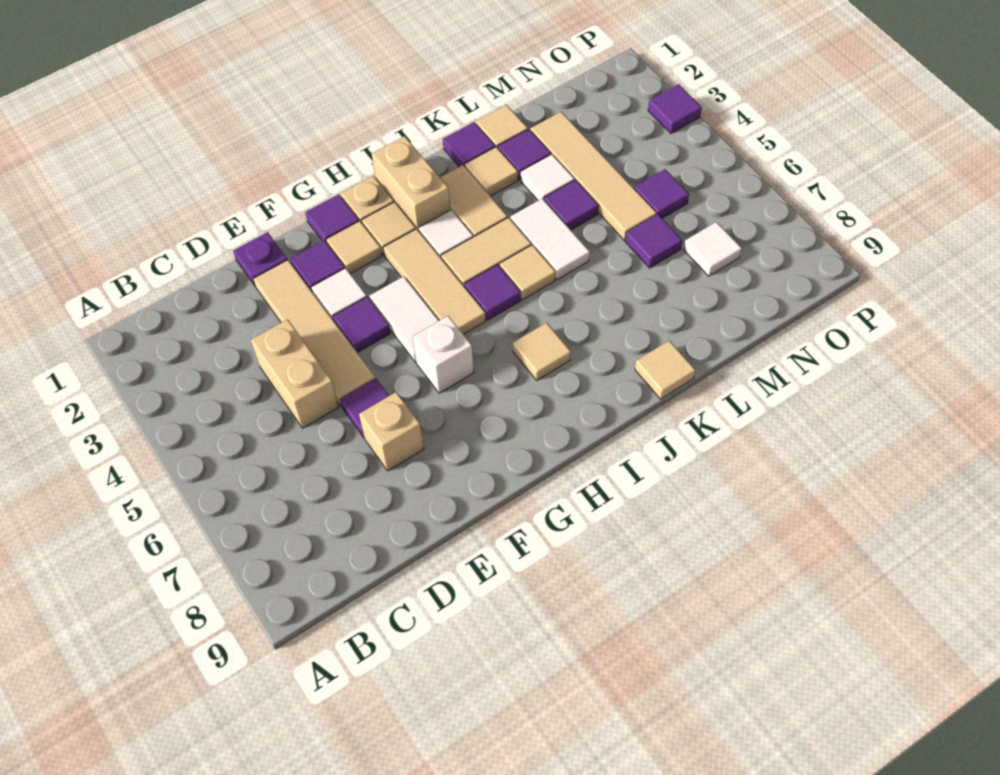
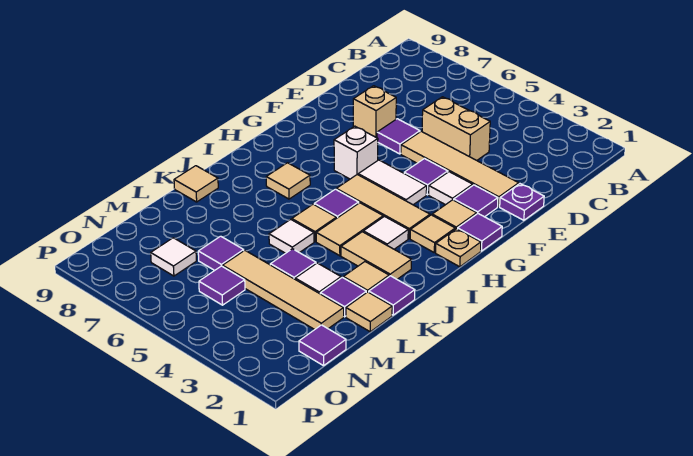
tan 1x2 brick [372,136,450,231] -> none
white 1x2 tile [510,199,590,280] -> white 1x1 tile [269,219,314,253]
purple 1x1 tile [648,84,702,134] -> purple 1x1 tile moved to [299,325,346,366]

